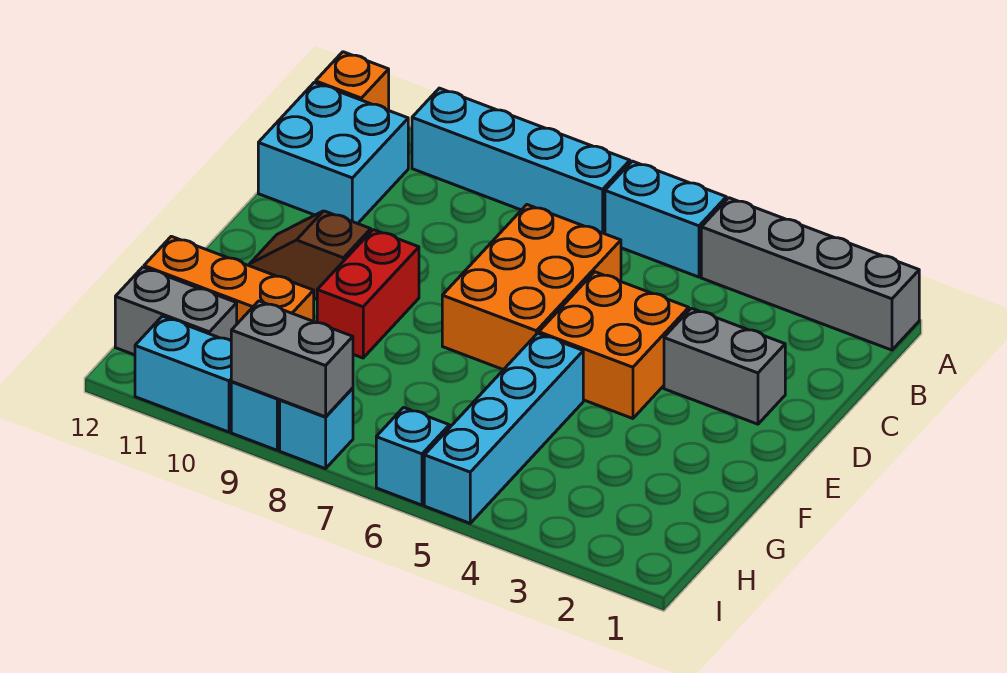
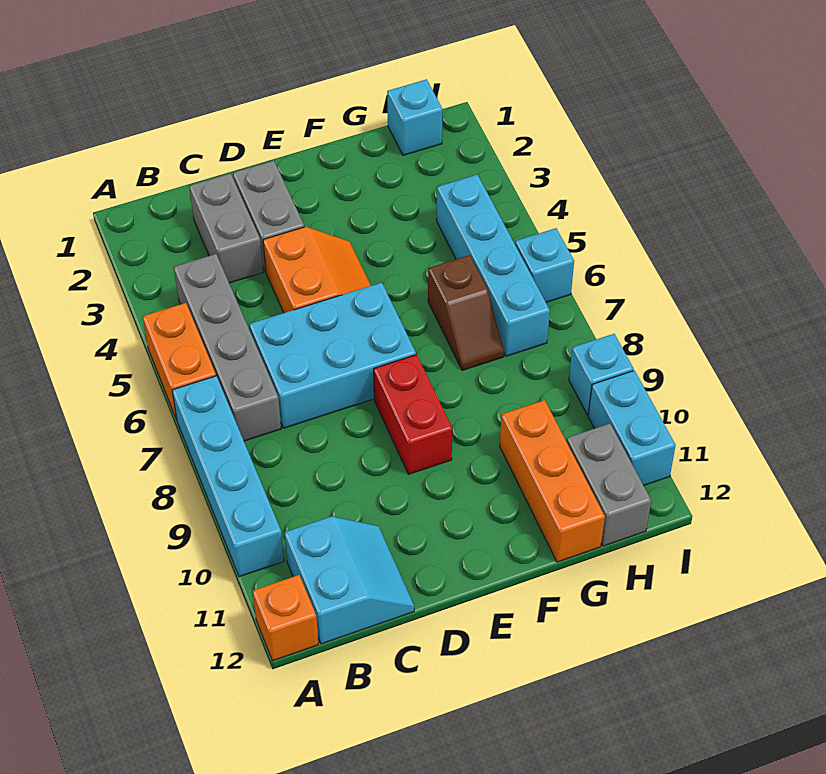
grey 1x4 brick [701,198,919,350] -> grey 1x4 brick moved to [174,254,281,441]
cyan 1x2 brick [605,161,726,277] -> orange 1x2 brick [143,303,216,420]
cyan 2x2 brick [258,83,408,224] -> cyan 2x2 slope [284,517,414,644]
orange 2x3 brick [442,205,621,370] -> cyan 2x3 brick [249,283,416,428]
orange 2x2 brick [539,272,689,419] -> orange 2x2 slope [263,227,371,313]
red 1x2 brick [317,230,419,358] -> red 1x2 brick turned to [374,355,452,474]
brown 1x2 slope [249,211,371,299] -> brown 1x2 slope moved to [428,255,504,370]
cyan 1x4 brick [424,333,583,523] -> cyan 1x4 brick turned to [437,175,550,356]
cyan 1x1 brick [280,388,353,469] -> cyan 1x1 brick moved to [387,79,443,155]
grey 1x2 brick [231,301,353,417] -> grey 1x2 brick moved to [189,173,263,283]

